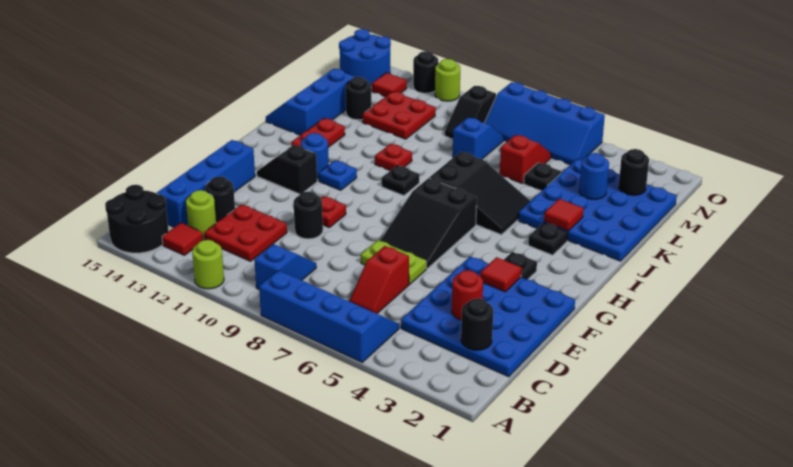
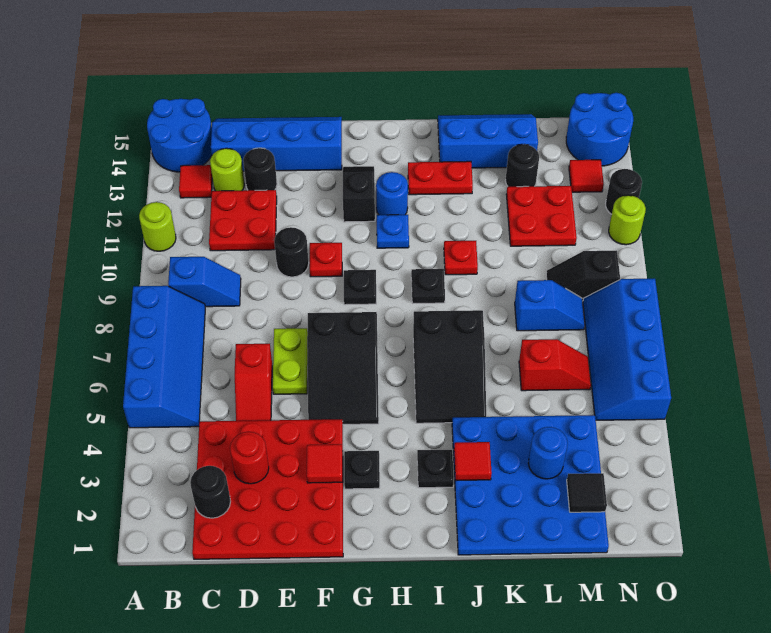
black 2x2 round brick [105,185,168,253] -> blue 2x2 round brick [147,98,212,172]
blue 4x4 plate [401,256,575,377] -> red 4x4 plate [192,419,343,559]
red 1x2 slope [349,246,409,314] -> red 1x2 slope turned to [235,344,272,421]
black 2x3 slope [380,178,477,269] -> black 2x3 slope turned to [307,312,379,424]
black 1x1 plate [524,163,561,191] -> black 1x1 plate moved to [344,270,376,305]
black 1x1 round brick [619,149,649,195] -> black 1x1 tile [567,473,607,512]

